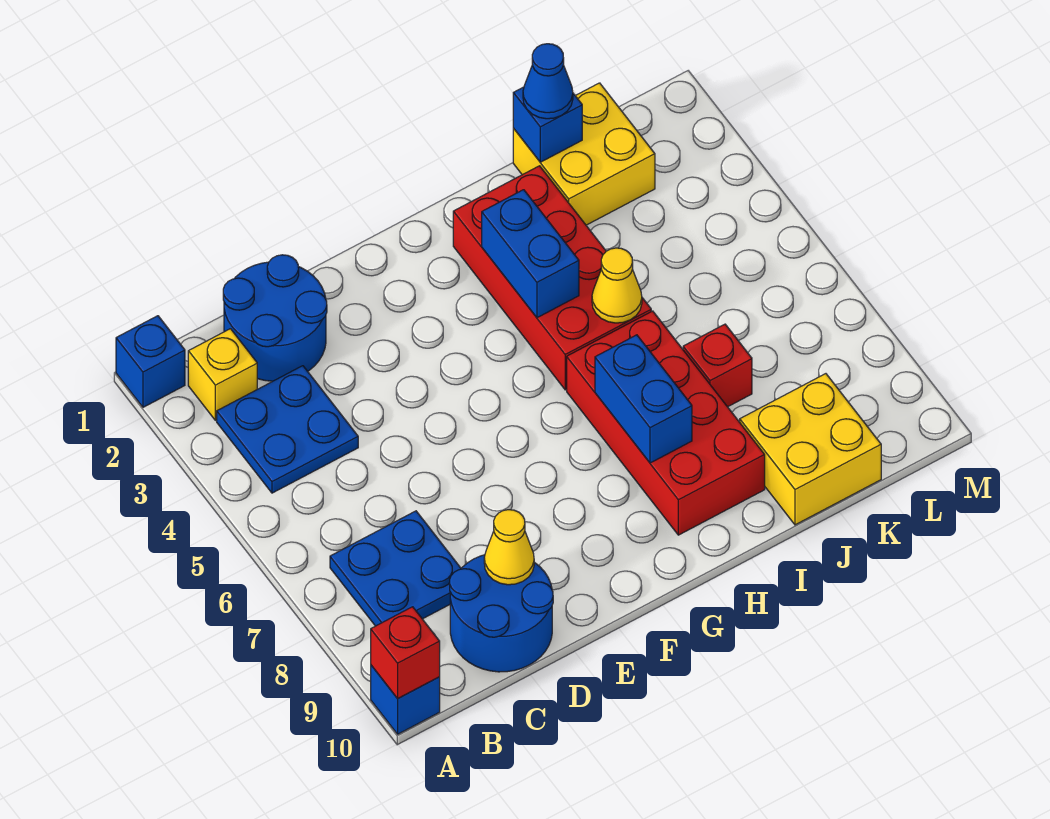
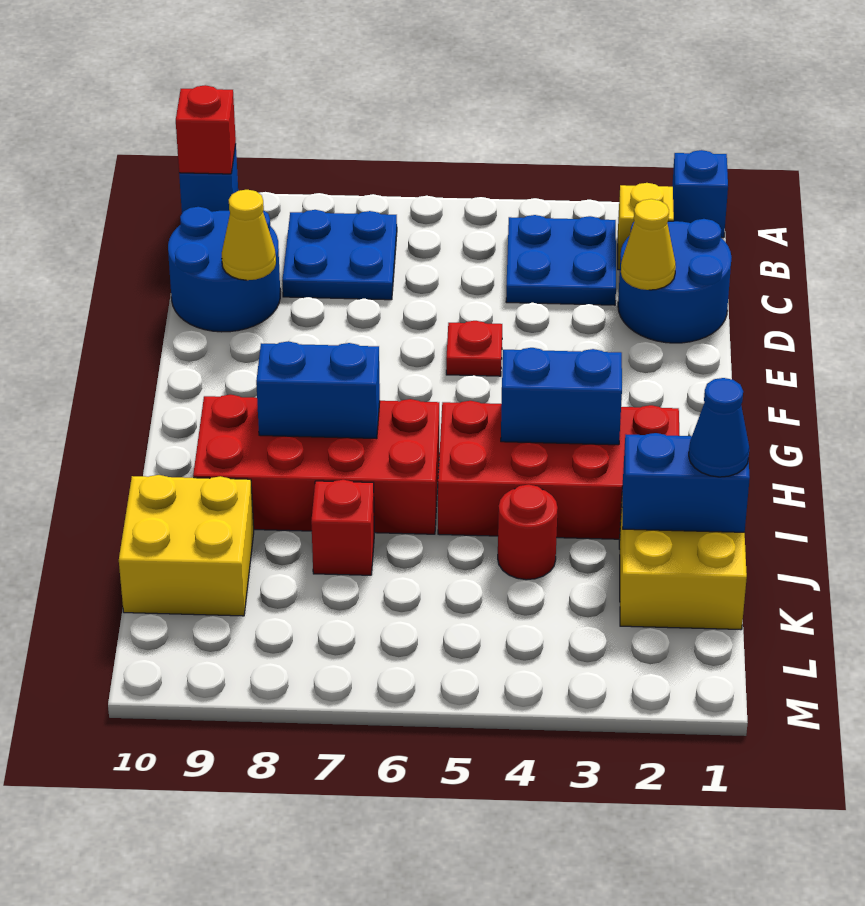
none -> red 1x1 plate [446,321,502,376]
yellow 1x1 cone [592,248,642,323] -> yellow 1x1 cone moved to [621,199,676,290]
blue 1x1 brick [513,87,582,162] -> blue 1x2 brick [622,433,750,532]
none -> red 1x1 round brick [498,485,558,580]

